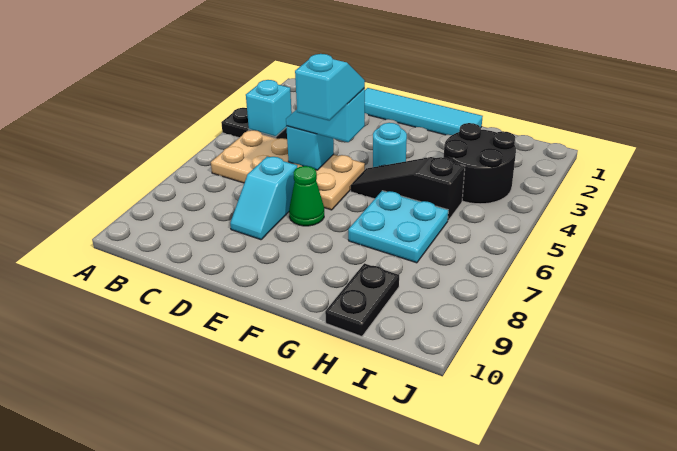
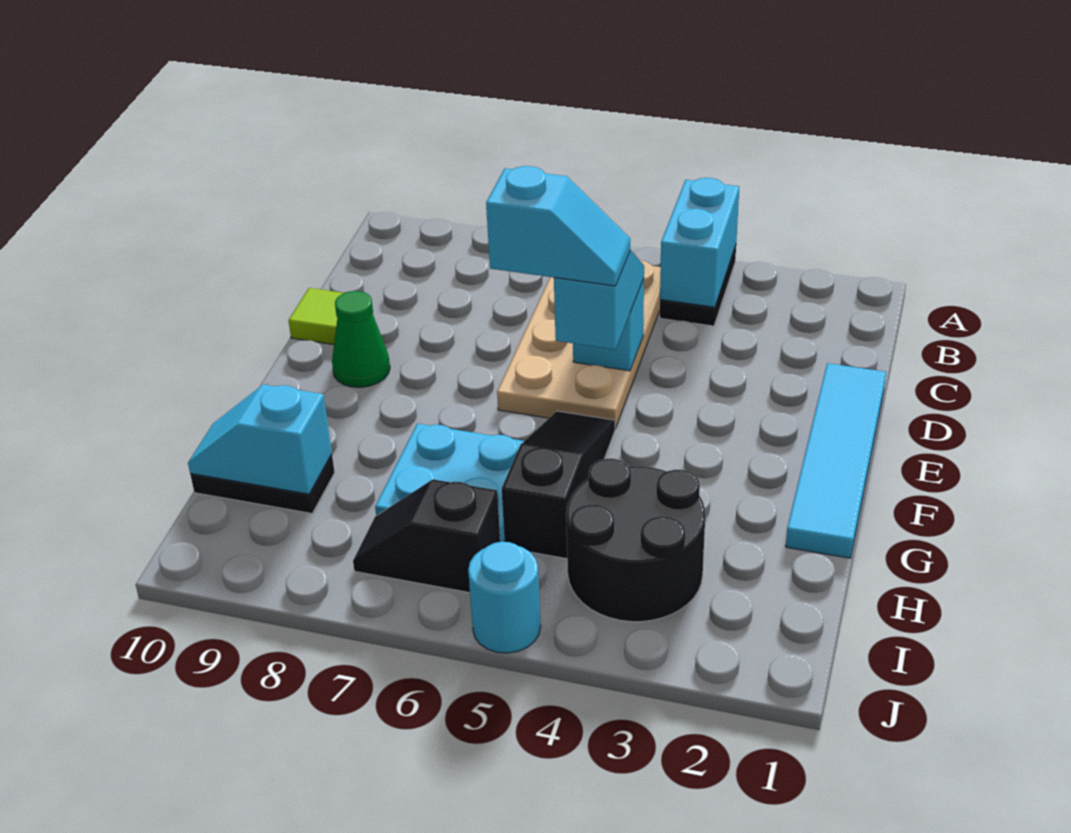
cyan 1x1 brick [246,80,292,137] -> cyan 1x2 brick [660,178,739,307]
cyan 1x2 slope [230,156,297,240] -> cyan 1x2 slope moved to [188,384,332,494]
none -> lime 1x1 tile [288,288,344,345]
green 1x1 cone [289,166,324,226] -> green 1x1 cone moved to [332,291,390,387]
cyan 1x1 round brick [373,123,407,167] -> cyan 1x1 round brick moved to [468,541,541,653]
none -> black 1x2 slope [353,479,500,593]

